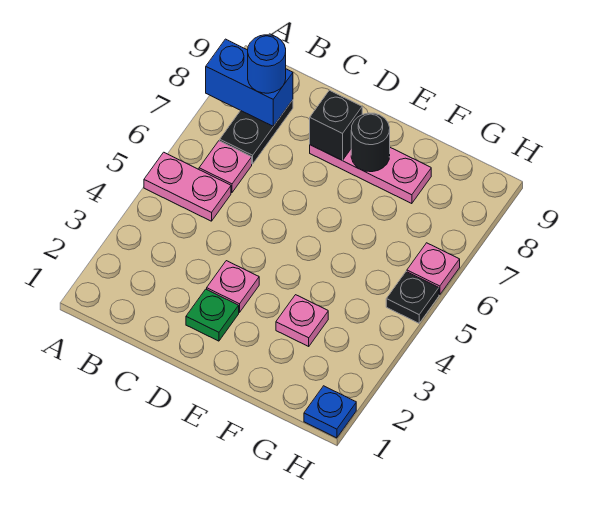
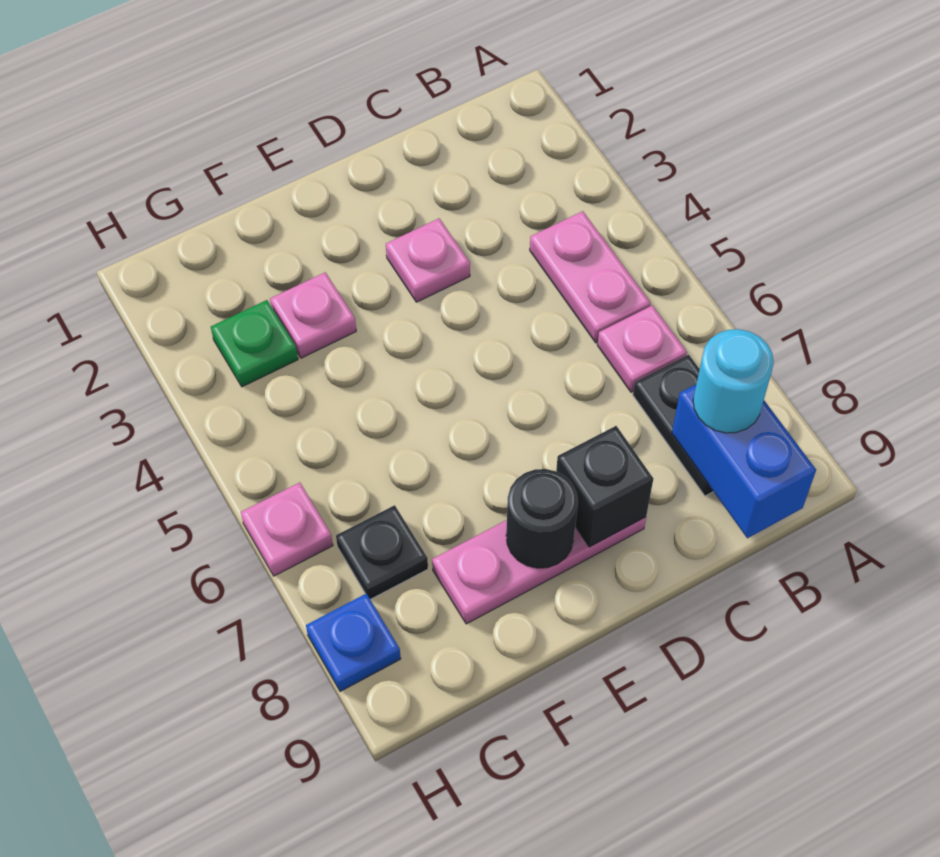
pink 1x2 plate [144,152,231,221] -> pink 1x2 plate turned to [530,211,651,343]
blue 1x2 brick [206,39,293,126] -> blue 1x2 brick turned to [672,385,816,538]
blue 1x1 round brick [248,35,286,93] -> cyan 1x1 round brick [693,329,774,433]
green 1x1 plate [186,289,239,341] -> green 1x1 plate moved to [211,300,298,387]
blue 1x1 plate [304,386,356,438] -> blue 1x1 plate moved to [306,594,401,692]
black 1x1 plate [386,272,439,323] -> black 1x1 plate moved to [336,505,428,599]

